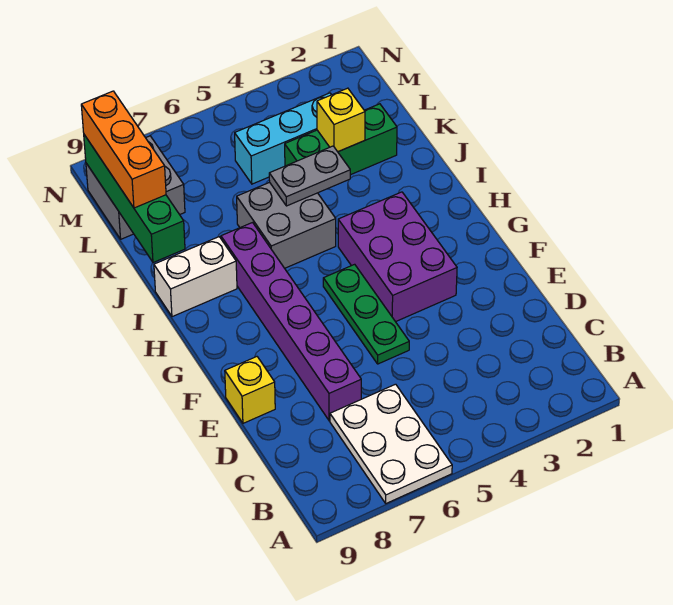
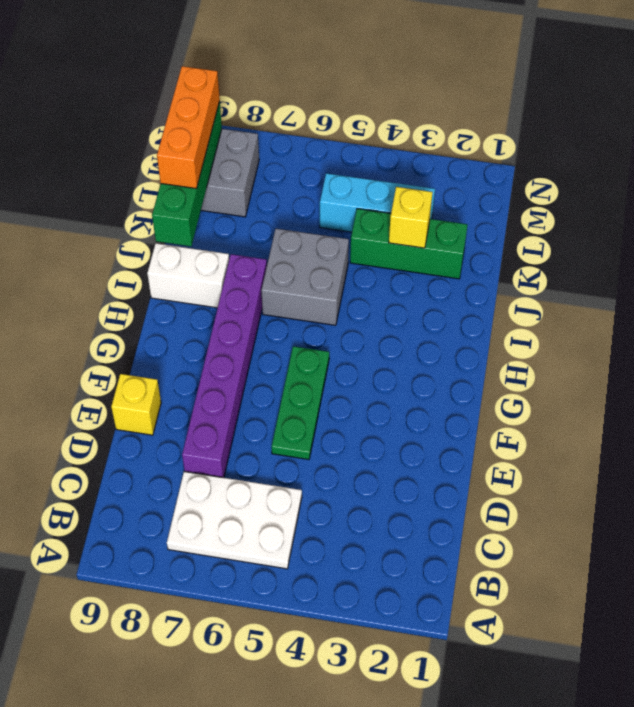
white 2x3 plate [330,384,452,503] -> white 2x3 plate turned to [167,472,302,569]
purple 2x3 brick [338,192,457,322] -> none
grey 1x2 plate [269,146,350,206] -> none

